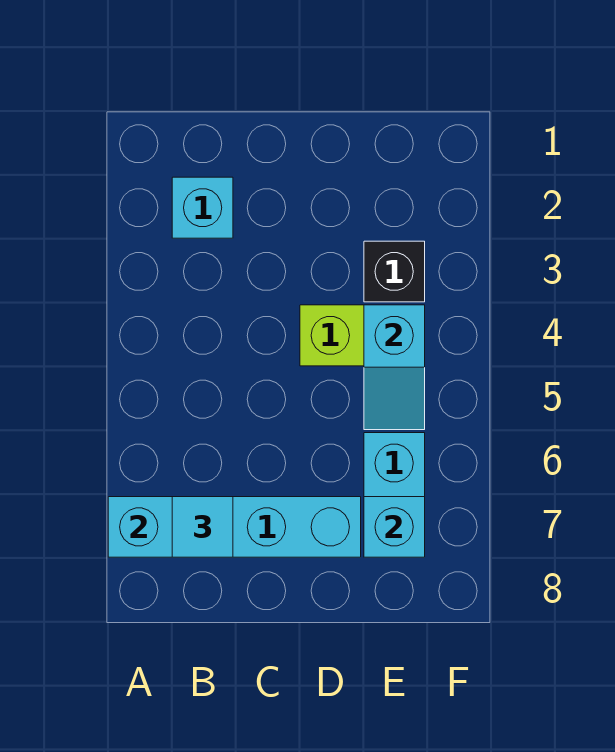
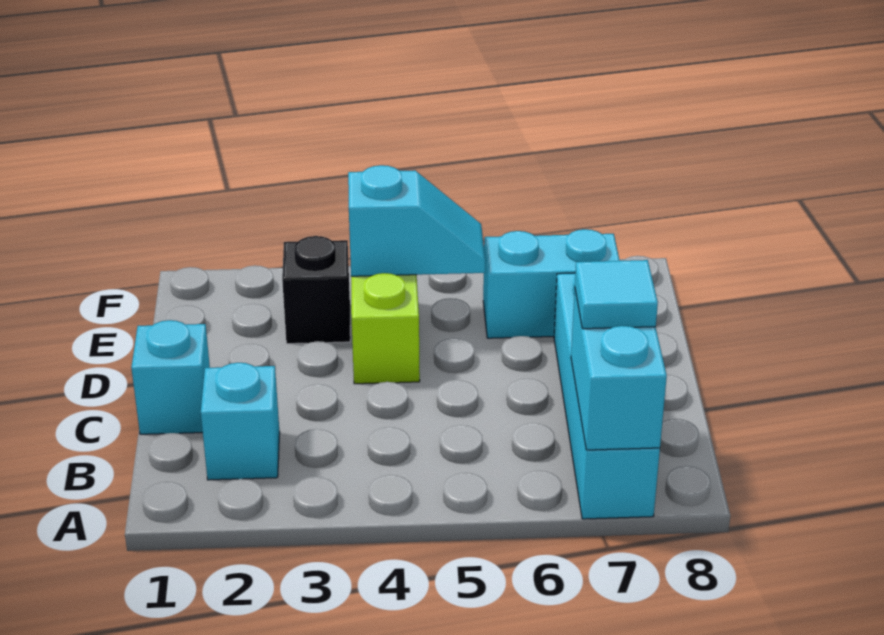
cyan 1x1 brick [364,497,425,557] -> cyan 1x1 brick moved to [131,320,210,434]

